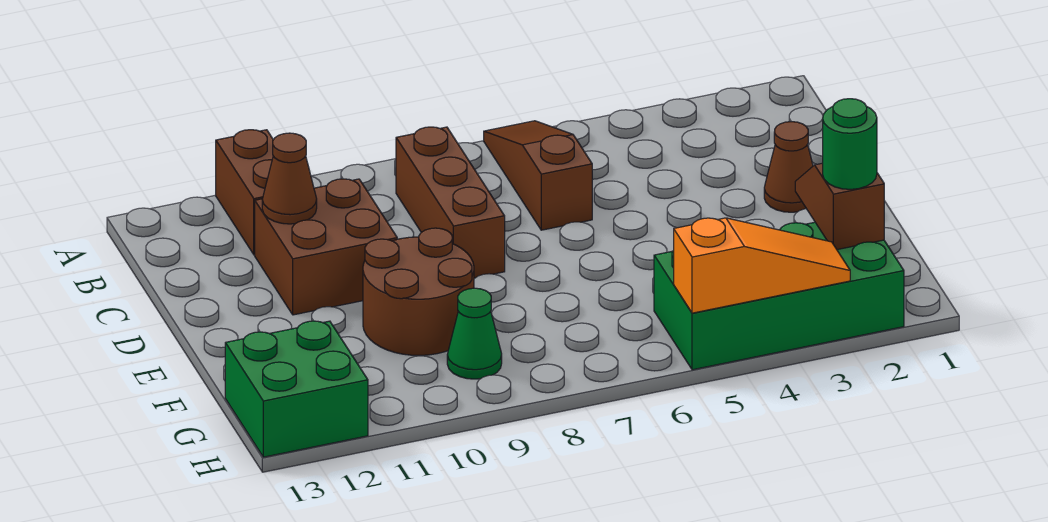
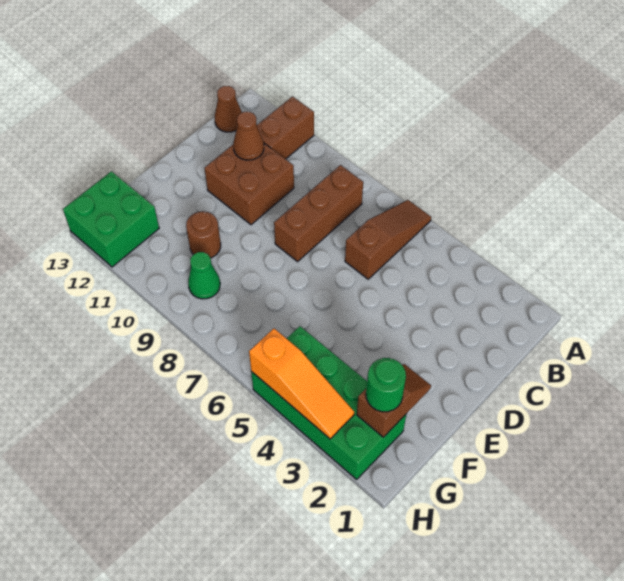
brown 1x1 cone [764,122,813,212] -> brown 1x1 cone moved to [215,86,242,132]
brown 2x2 round brick [363,228,474,355] -> brown 1x1 round brick [186,211,221,258]

